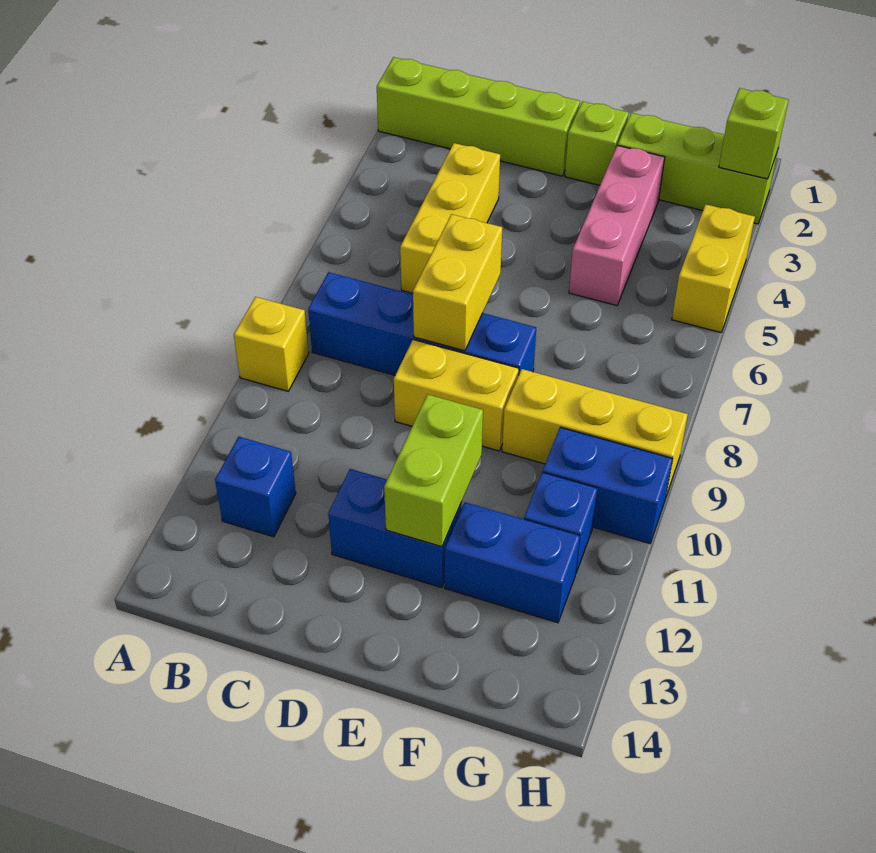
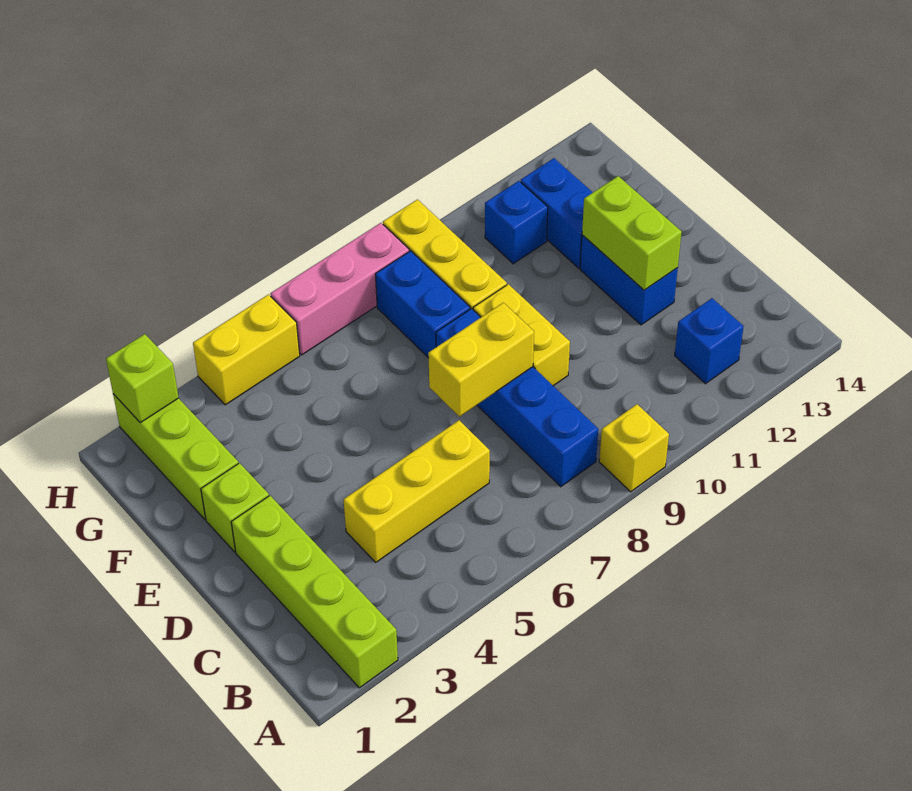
lime 1x2 brick [384,394,483,547] -> lime 1x2 brick turned to [582,176,682,290]
pink 1x3 brick [569,145,665,305] -> pink 1x3 brick moved to [270,223,409,355]
blue 1x2 brick [543,427,673,543] -> blue 1x2 brick moved to [375,251,470,358]

